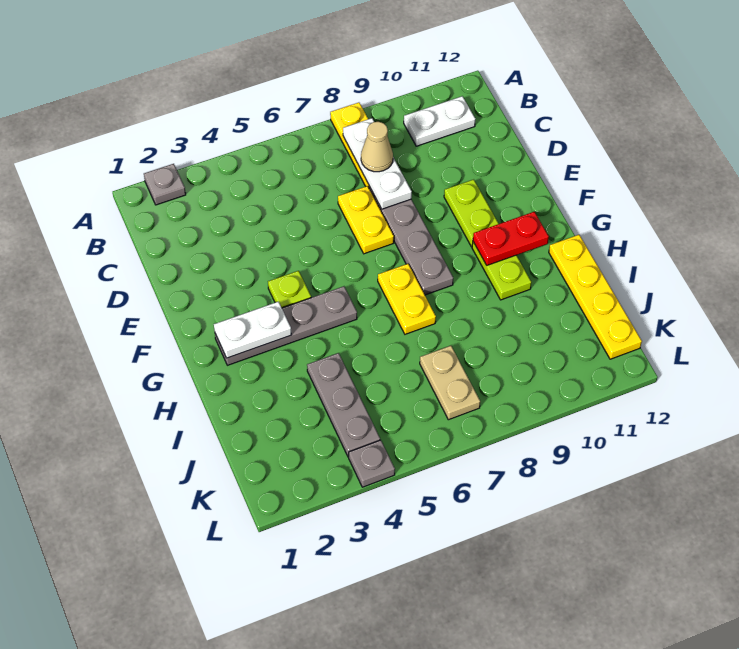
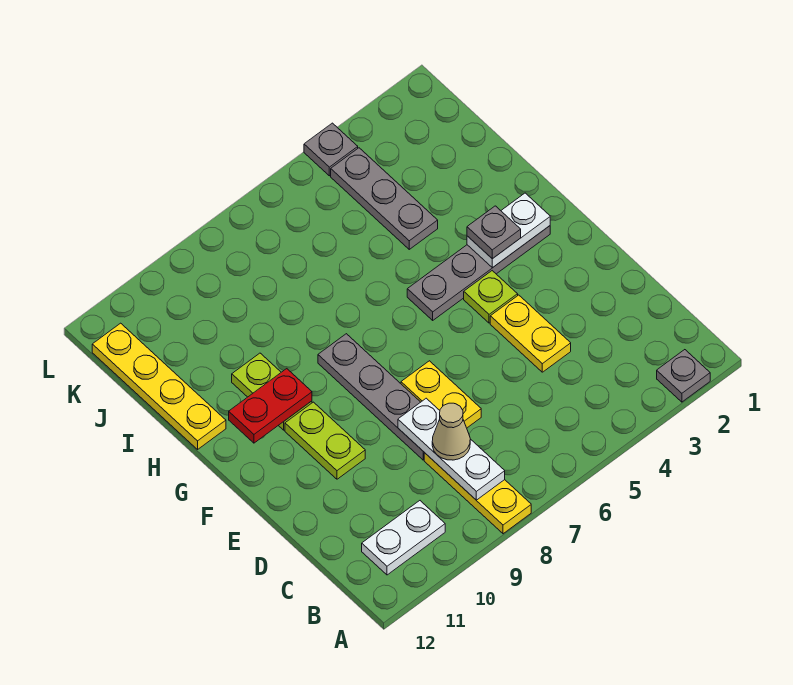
none -> grey 1x1 plate [467,206,521,259]
yellow 1x2 plate [378,264,436,334] -> yellow 1x2 plate moved to [490,295,571,372]
tan 1x2 plate [420,346,480,420] -> none

